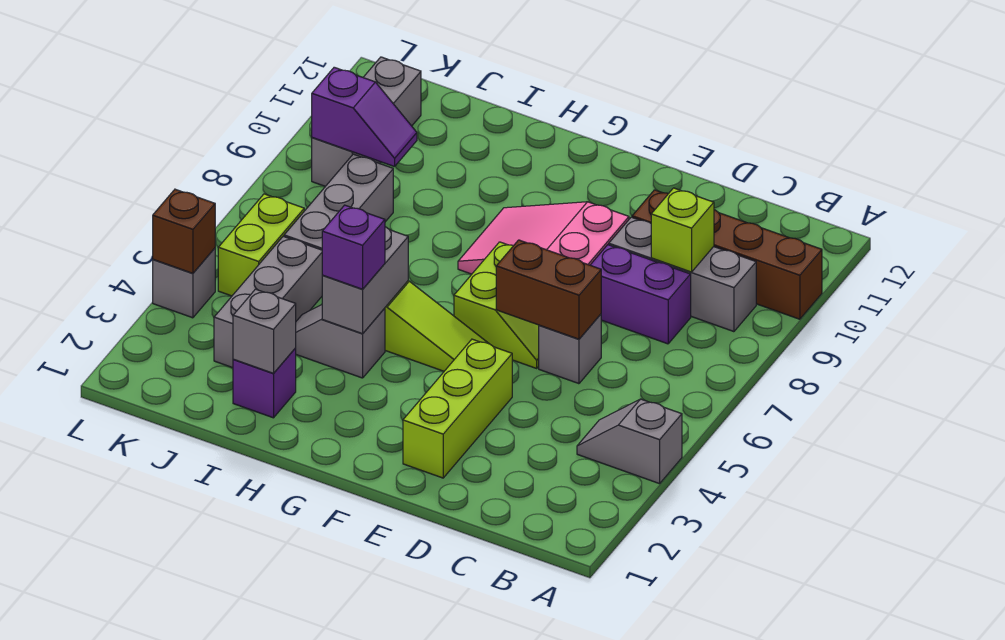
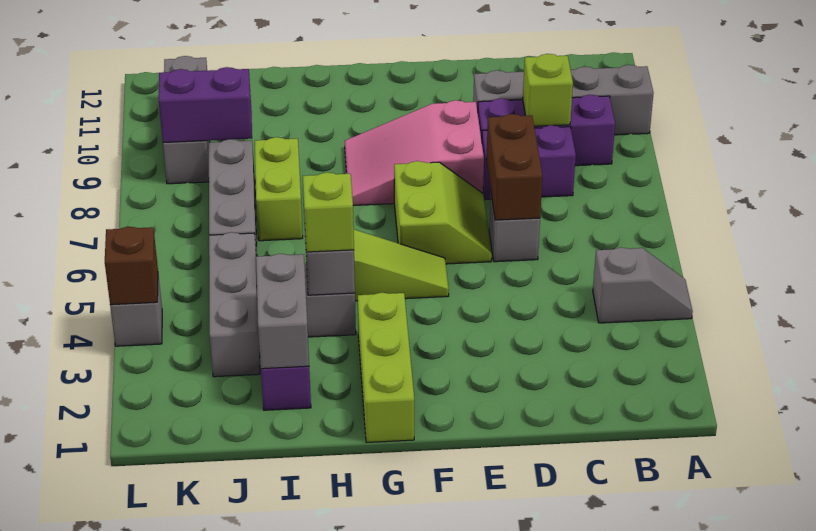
grey 1x2 slope [577,399,682,484] -> grey 1x2 slope turned to [593,247,693,323]
brown 1x4 brick [632,190,822,319] -> grey 1x4 brick [473,65,654,135]
grey 1x3 brick [609,217,756,332] -> purple 1x3 brick [478,95,615,166]
brown 1x2 brick [496,240,601,339] -> brown 1x2 brick turned to [486,114,542,220]
lime 1x3 brick [403,339,512,478] -> lime 1x3 brick moved to [358,293,414,443]
purple 1x1 brick [322,205,385,289] -> lime 1x1 brick [303,172,354,252]
grey 1x1 brick [233,289,296,373] -> grey 1x2 brick [256,254,309,369]
purple 1x2 slope [312,67,417,167] -> purple 1x2 brick [159,67,252,143]
lime 1x2 brick [218,194,304,296] -> lime 1x2 brick moved to [255,137,303,241]

